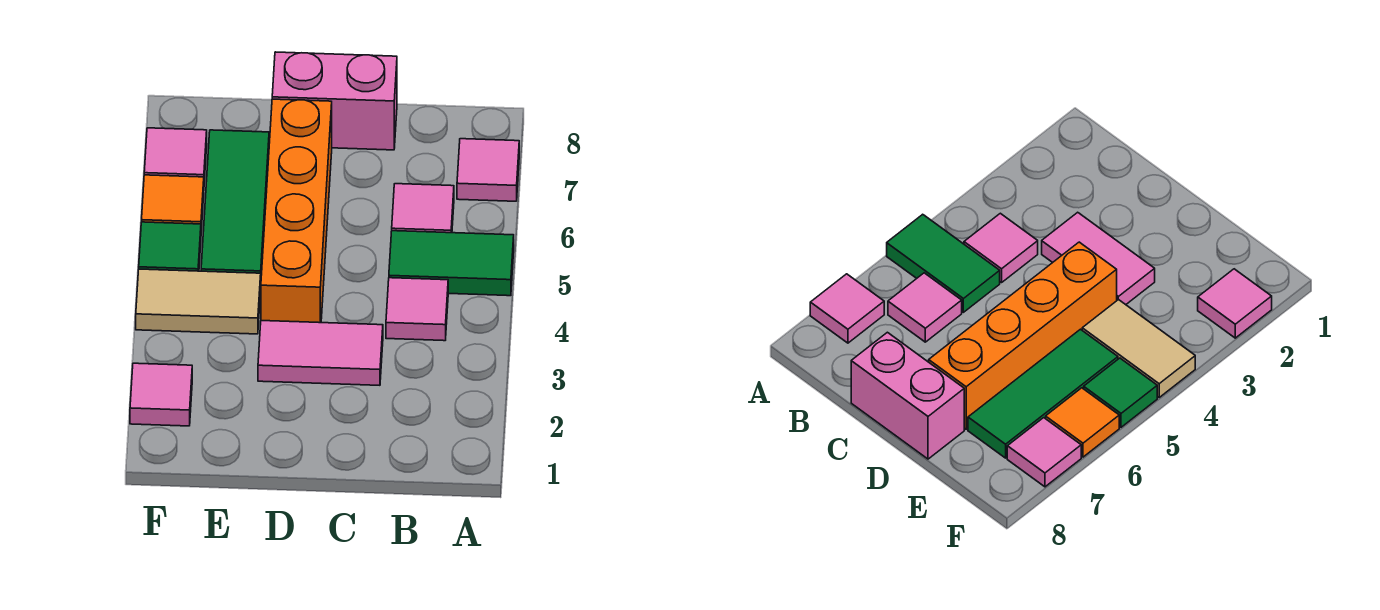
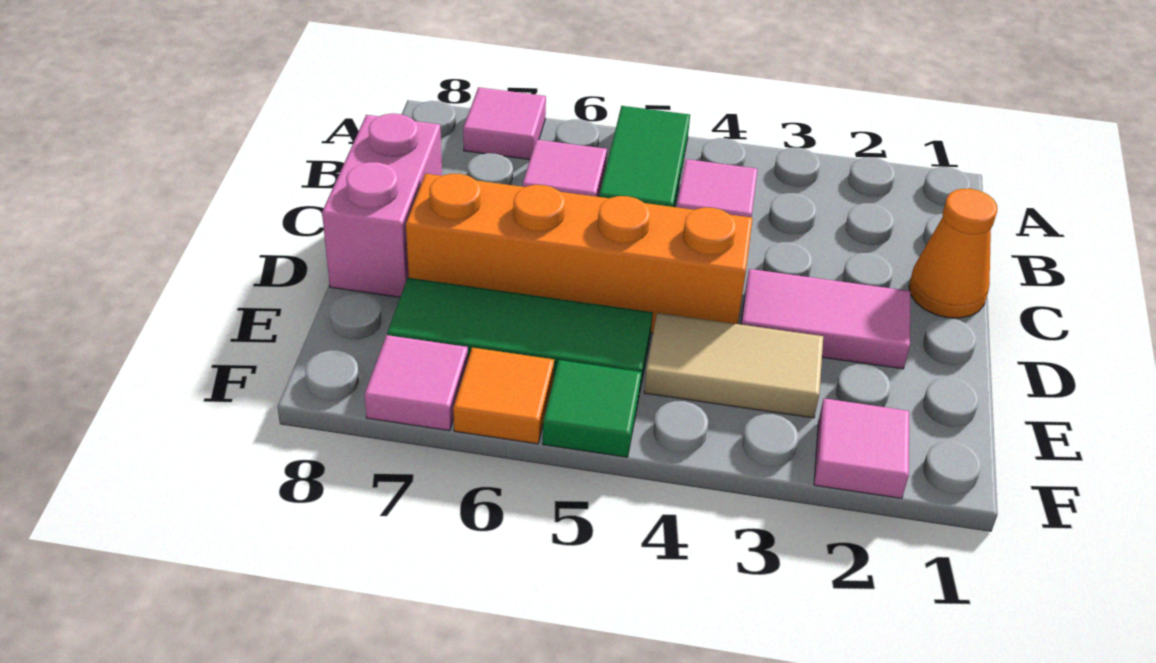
none -> orange 1x1 cone [909,189,997,318]
pink 1x2 tile [258,321,383,385] -> pink 1x2 tile turned to [741,269,910,369]
tan 1x2 tile [136,269,261,334] -> tan 1x2 tile turned to [644,313,823,418]

